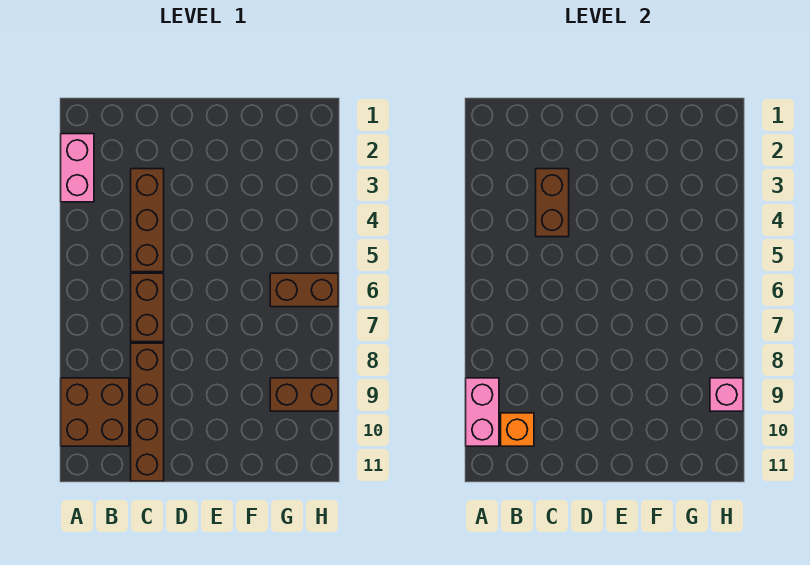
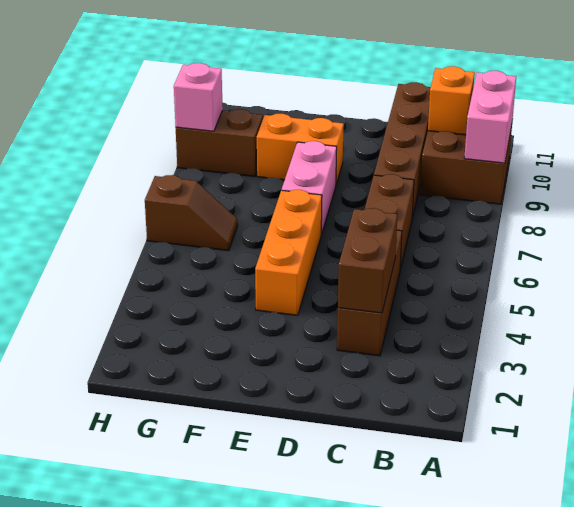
pink 1x2 brick [61,134,94,202] -> pink 1x2 brick moved to [282,141,337,235]
none -> orange 1x3 brick [255,190,322,315]
none -> orange 1x2 brick [257,114,344,184]
brown 1x2 brick [270,273,338,307] -> brown 1x2 slope [145,175,238,251]

